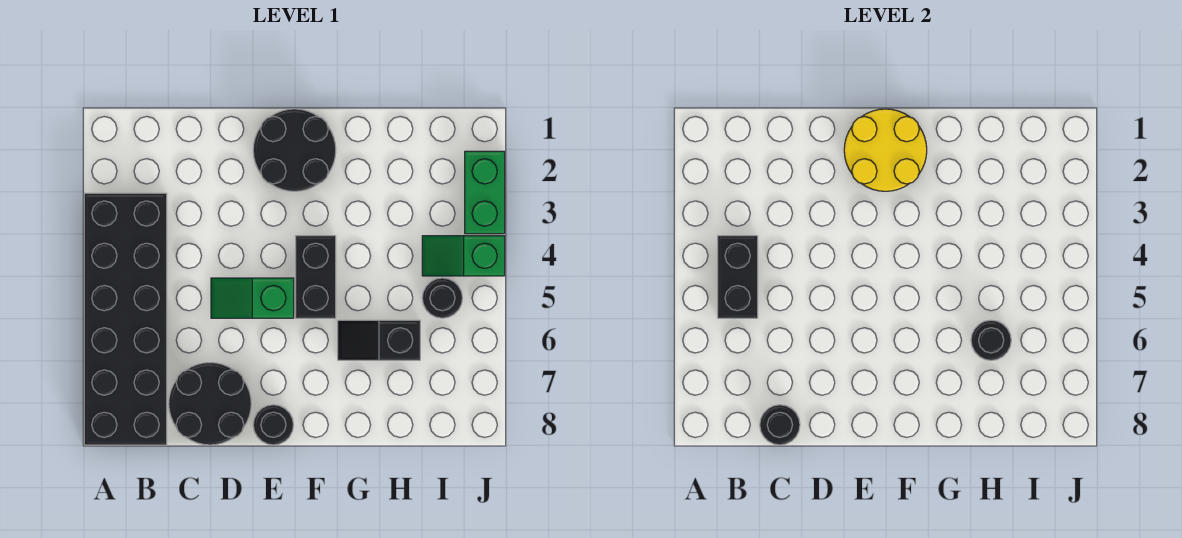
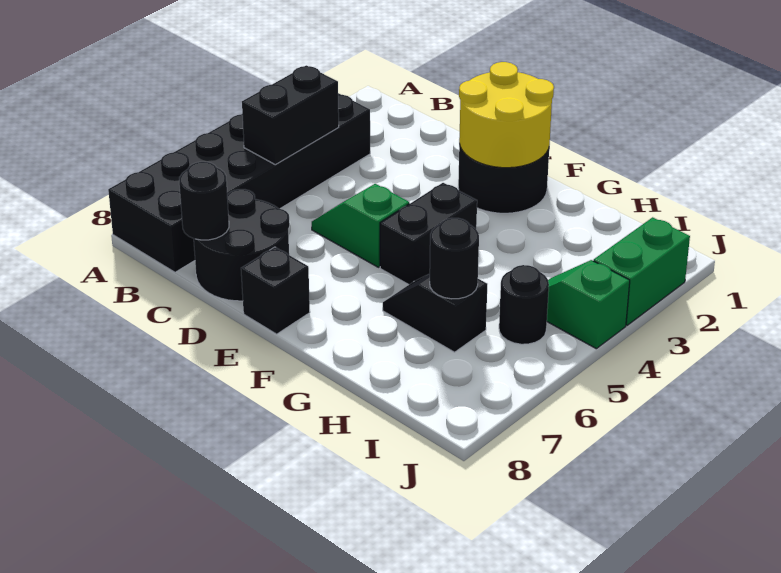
black 1x1 round brick [253,405,293,445] -> black 1x1 brick [241,247,310,334]

